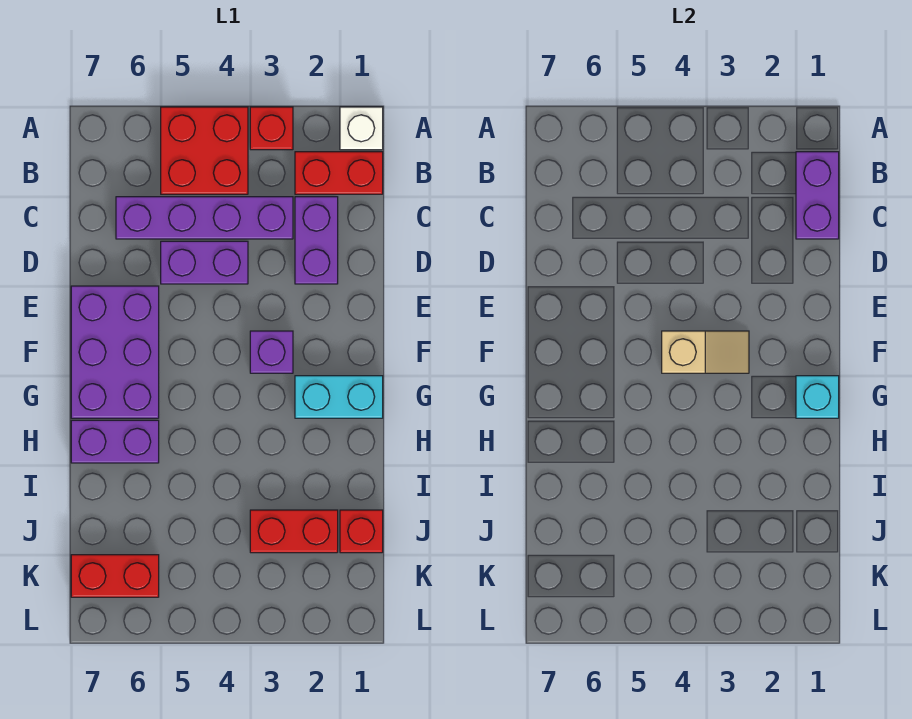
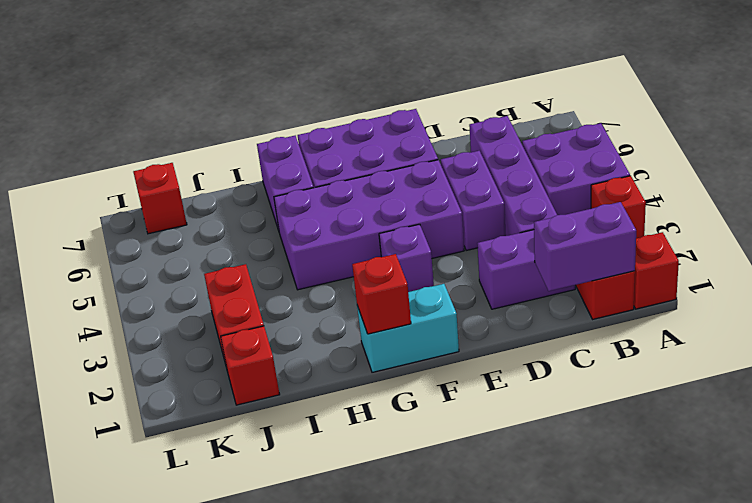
white 1x1 brick [340,107,383,150] -> red 1x1 brick [634,232,679,309]
red 2x2 brick [161,107,248,194] -> purple 2x2 brick [522,123,630,215]
none -> purple 2x4 brick [274,160,464,290]
tan 1x2 slope [662,331,749,373] -> none
cyan 1x2 brick [295,376,383,418] -> cyan 1x2 brick turned to [357,284,459,372]
cyan 1x1 brick [796,376,839,418] -> red 1x1 brick [352,254,411,334]
red 1x2 brick [71,555,159,597] -> red 1x1 brick [133,163,187,234]

